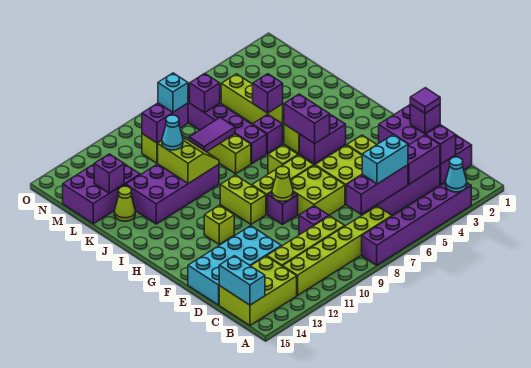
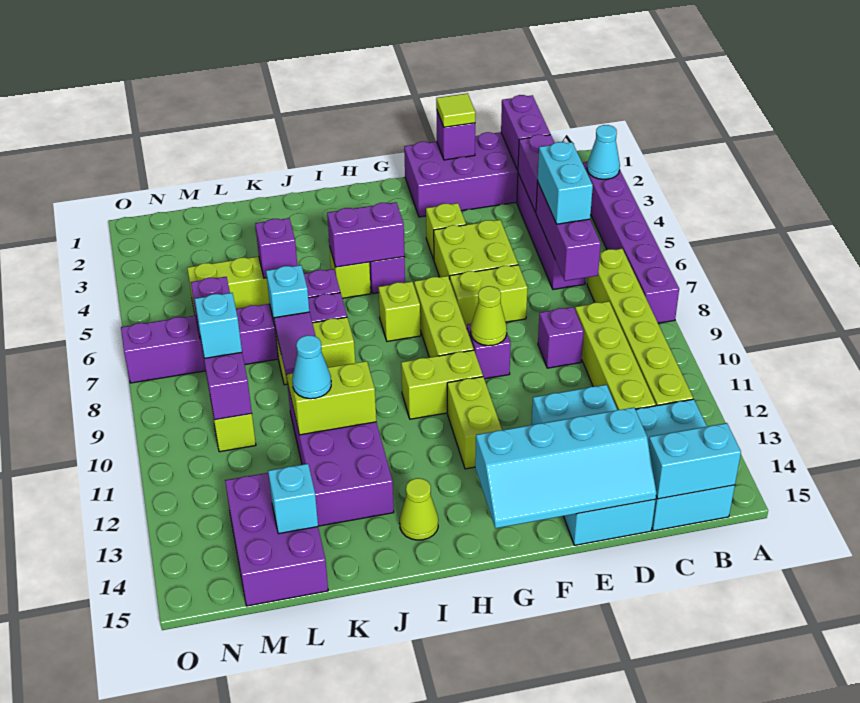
lime 2x3 brick [219,256,297,325] -> cyan 2x3 brick [636,399,735,531]
purple 1x1 brick [426,125,456,164] -> purple 1x2 brick [501,95,550,170]
none -> cyan 2x4 slope [475,407,656,528]
purple 1x1 tile [410,88,440,113] -> lime 1x1 tile [436,93,476,127]
lime 2x2 brick [290,165,345,215] -> lime 1x2 brick [450,265,528,328]
lime 1x1 brick [204,205,234,244] -> lime 1x2 brick [447,377,502,469]
none -> cyan 1x1 brick [266,265,309,325]
lime 1x1 cone [114,186,135,221] -> lime 1x1 cone moved to [400,478,438,540]
purple 1x1 brick [94,154,124,193] -> cyan 1x1 brick [268,464,318,534]

